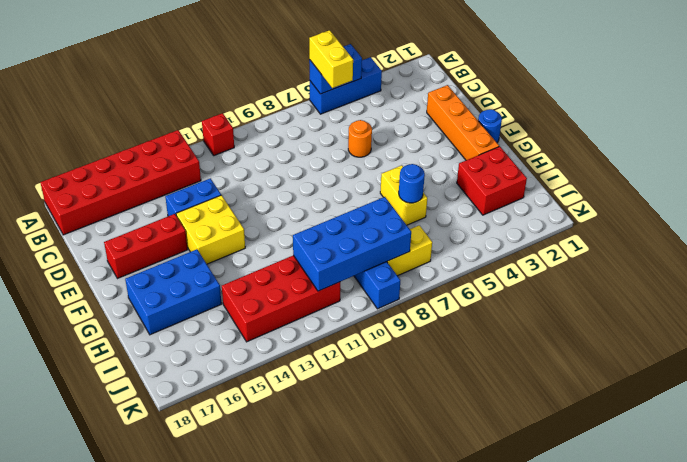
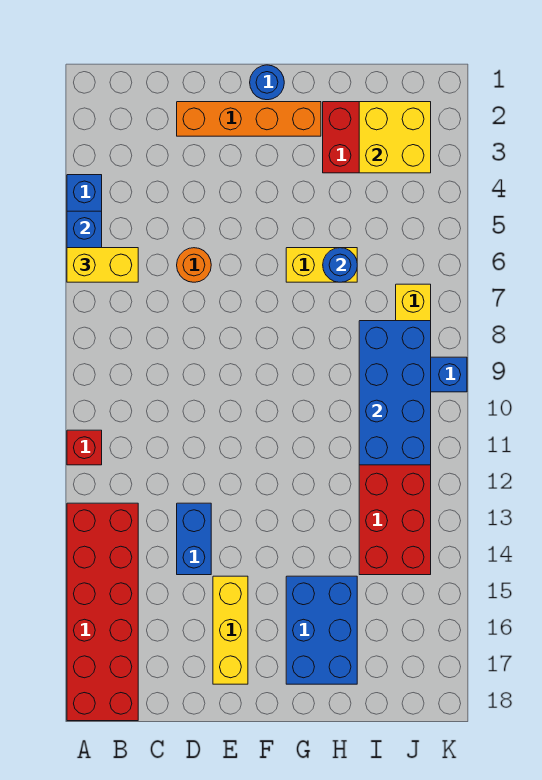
yellow 2x2 brick [176,195,245,264] -> yellow 2x2 brick moved to [359,102,431,173]
red 1x3 brick [104,214,188,279] -> yellow 1x3 brick [213,576,248,684]

